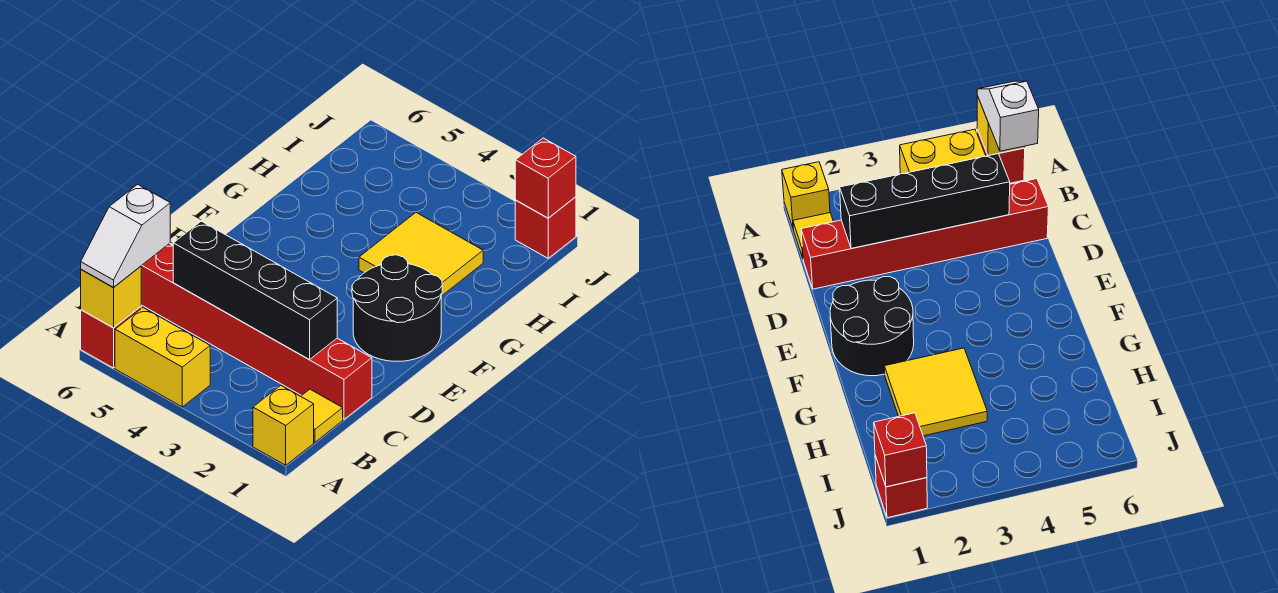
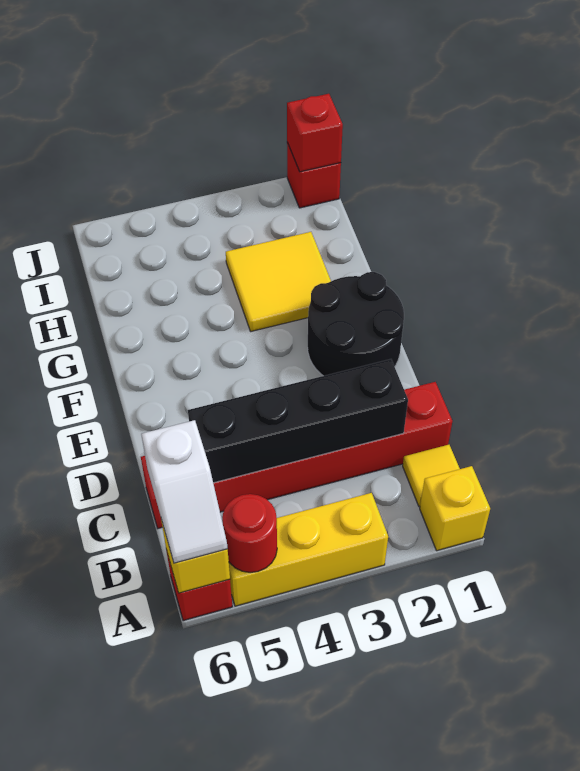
yellow 1x2 brick [115,308,210,407] -> yellow 1x3 brick [229,493,388,606]
none -> red 1x1 round brick [222,494,277,572]

